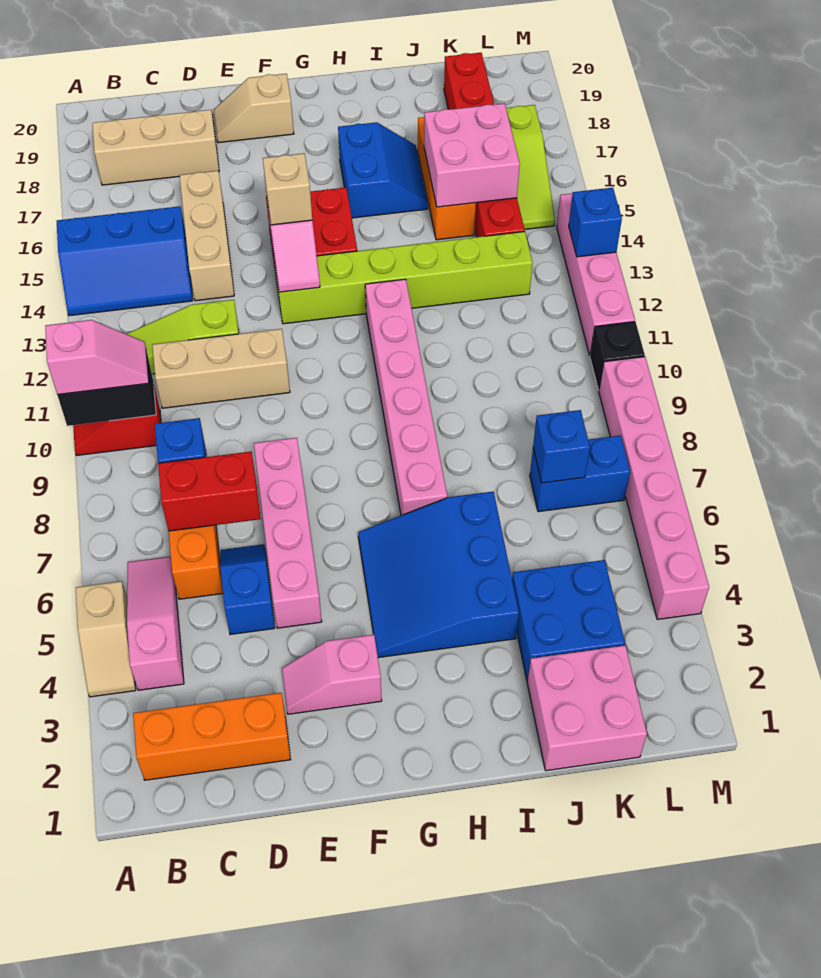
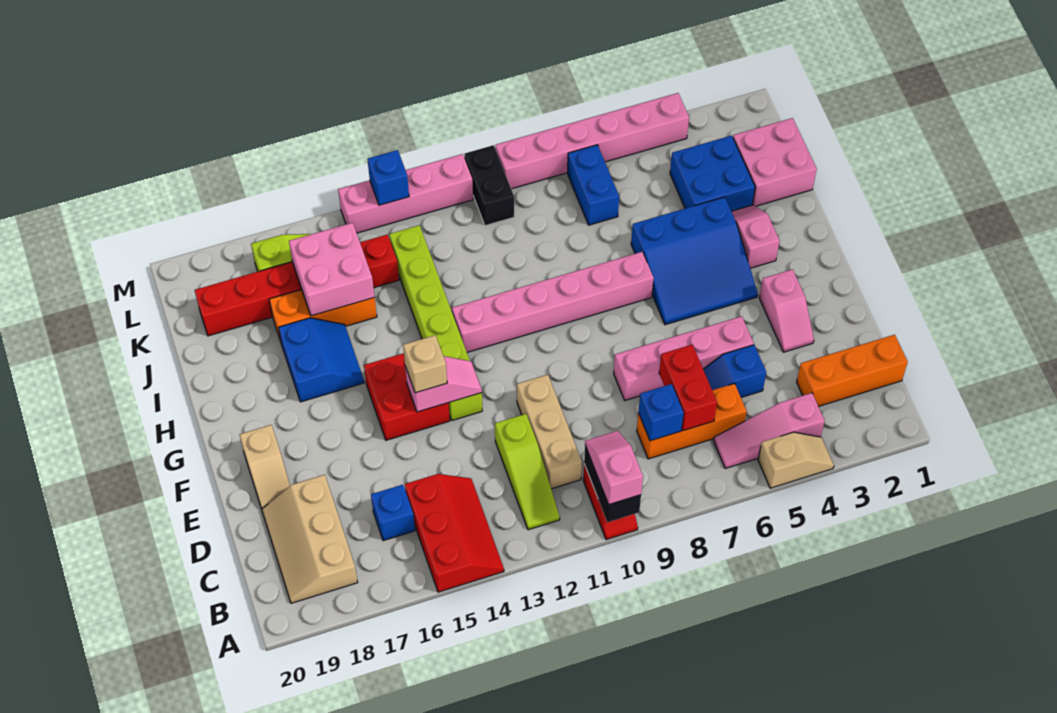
blue 2x3 slope [57,206,193,316] -> red 2x3 slope [405,474,504,592]
orange 1x3 brick [133,693,291,780] -> orange 1x3 brick turned to [797,335,908,407]
tan 1x3 brick [179,171,234,301] -> none
none -> pink 1x2 slope [731,205,780,268]
blue 2x2 slope [338,122,428,218] -> blue 2x2 slope turned to [278,318,364,402]
blue 1x1 brick [533,410,590,483] -> blue 1x1 brick moved to [371,485,415,541]
black 1x1 brick [590,322,645,390] -> black 1x2 brick [464,145,514,226]

